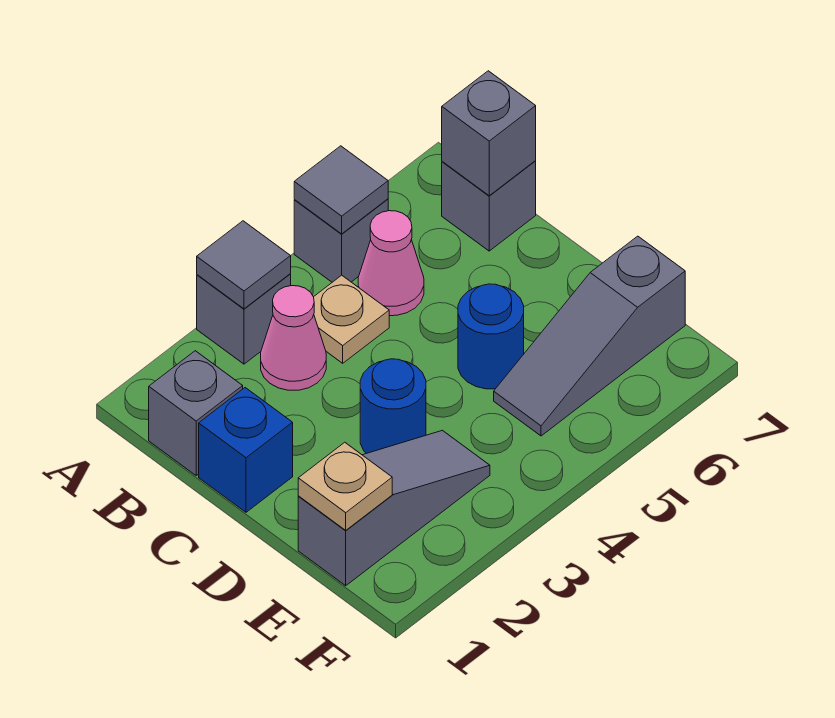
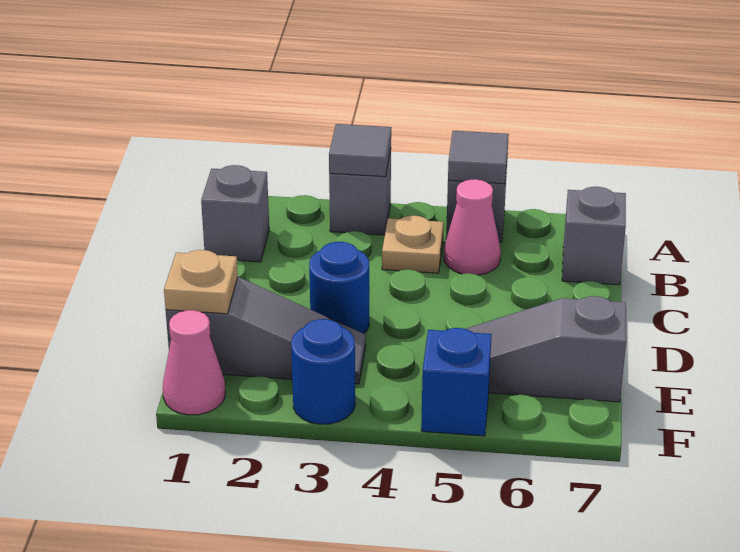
pink 1x1 cone [261,286,326,390] -> pink 1x1 cone moved to [163,310,225,415]
grey 1x1 brick [442,71,536,196] -> none
blue 1x1 brick [199,388,293,512] -> blue 1x1 brick moved to [421,328,492,436]
blue 1x1 round brick [458,284,524,389] -> blue 1x1 round brick moved to [291,319,355,424]

